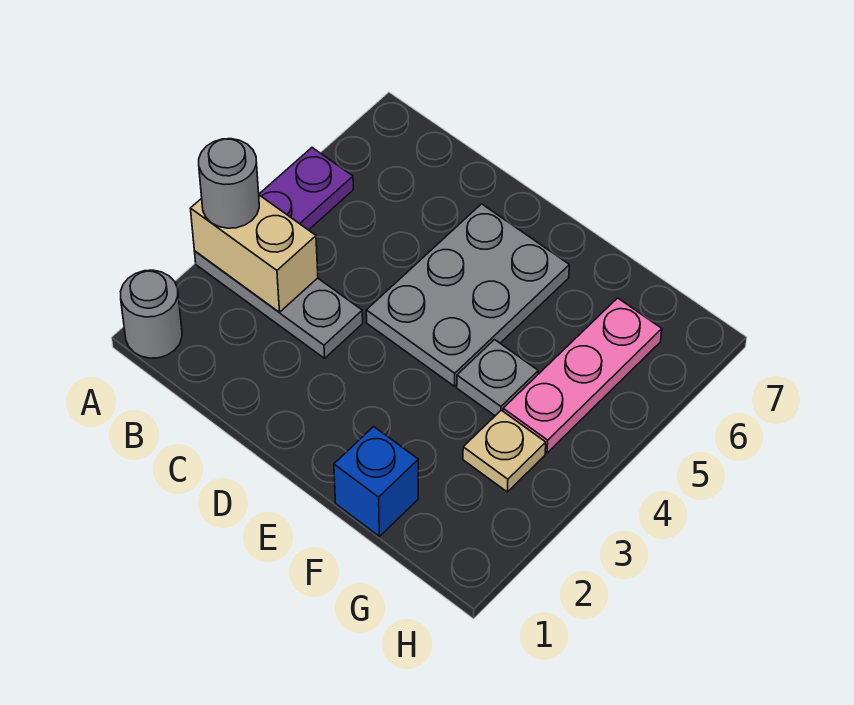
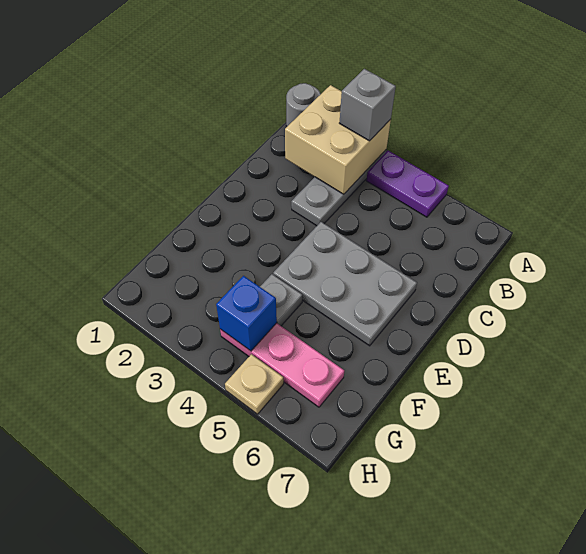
tan 1x2 brick [190,195,318,312] -> tan 2x2 brick [285,85,391,194]
grey 1x1 round brick [199,139,259,228] -> grey 1x1 brick [340,69,396,141]
blue 1x1 brick [334,427,418,536] -> blue 1x1 brick moved to [216,276,277,351]
tan 1x1 plate [463,410,546,492] -> tan 1x1 plate moved to [225,354,284,414]

